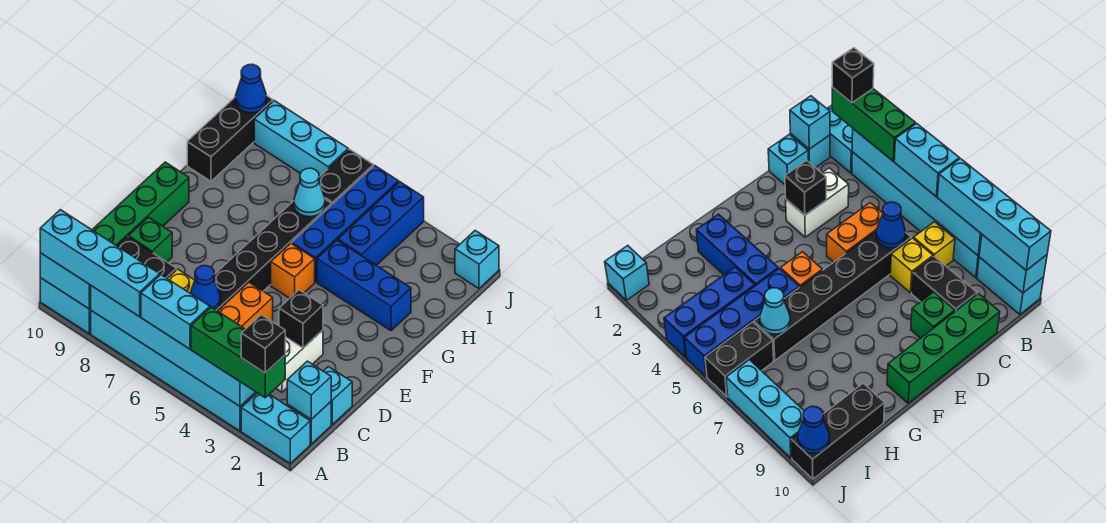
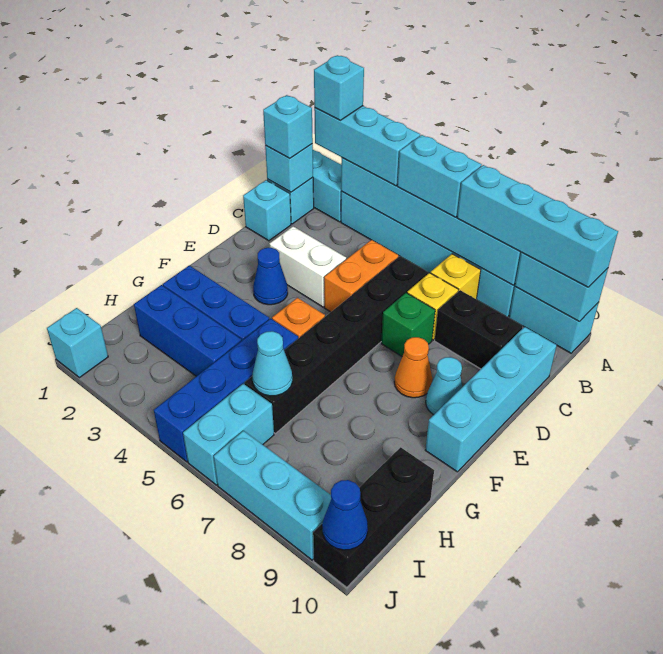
green 1x3 brick [191,307,285,398] -> cyan 1x3 brick [314,106,420,186]
black 1x1 brick [241,315,285,373] -> cyan 1x1 brick [314,55,364,120]
none -> cyan 1x1 brick [263,95,313,158]
white 1x2 brick [276,330,323,392] -> white 1x2 brick turned to [270,226,346,307]
blue 1x1 cone [190,266,220,310] -> blue 1x1 cone moved to [253,248,288,305]
green 1x4 brick [92,162,189,246] -> cyan 1x4 brick [425,327,557,472]
black 1x1 brick [279,290,323,348] -> none
green 1x1 brick [128,217,172,262] -> green 1x1 brick moved to [381,293,435,357]
none -> orange 1x1 cone [394,337,432,398]
none -> cyan 1x1 cone [426,357,462,415]
blue 1x3 brick [338,182,424,265] -> blue 1x3 brick turned to [134,285,242,376]
black 1x2 brick [319,149,373,204] -> cyan 1x2 brick [183,384,274,485]

